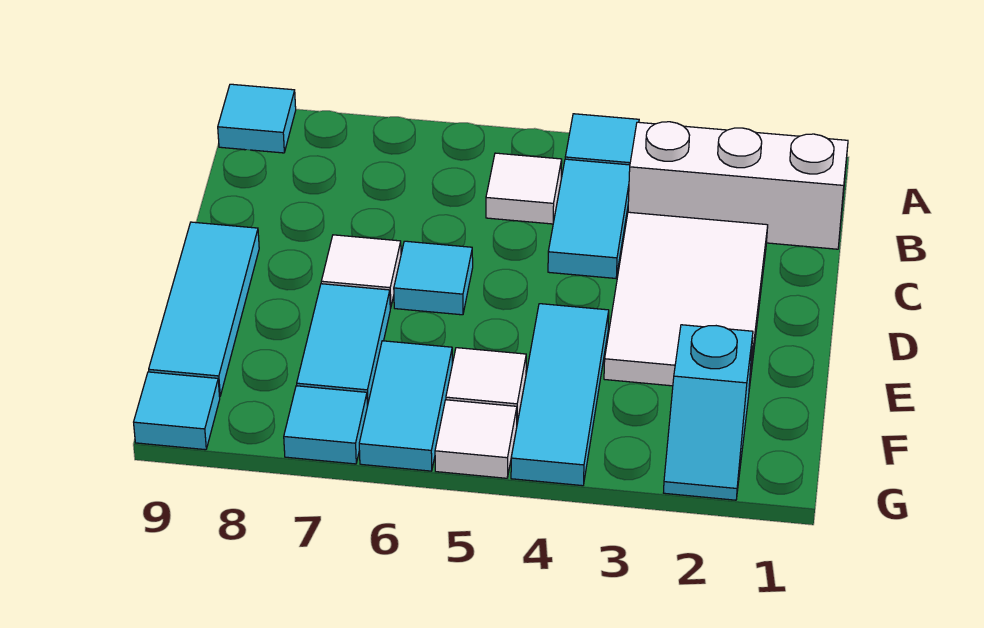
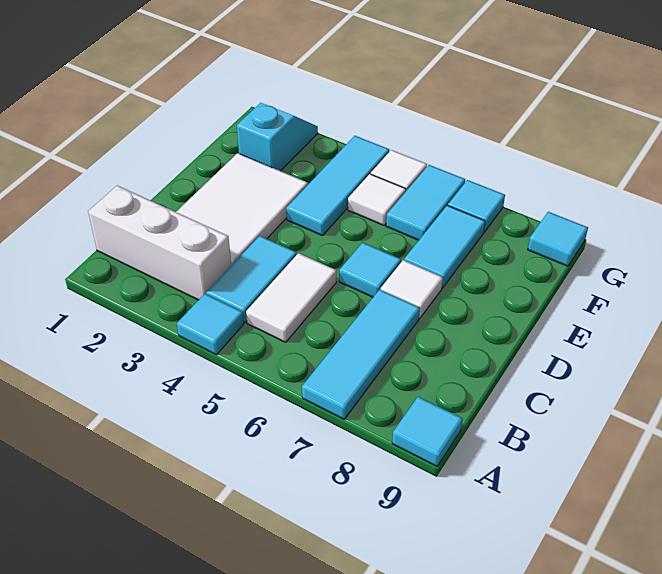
white 1x1 tile [486,153,562,224] -> white 1x2 tile [246,253,336,342]
cyan 1x3 tile [149,222,259,397] -> cyan 1x3 tile moved to [302,290,420,419]

